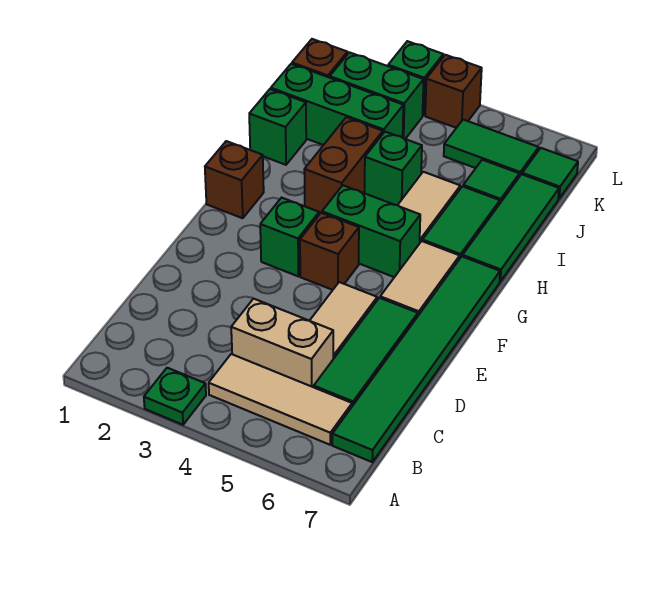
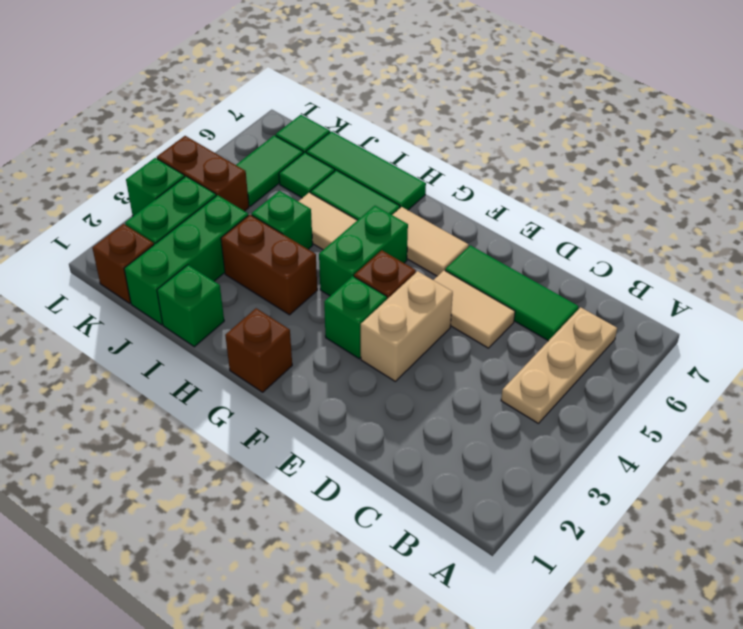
green 1x1 plate [144,368,206,425] -> none
tan 1x3 tile [209,354,352,445] -> tan 1x3 plate [501,307,617,423]
green 1x6 tile [332,256,500,462] -> none
tan 1x2 brick [231,299,333,387] -> tan 1x2 brick moved to [361,271,453,381]
brown 1x1 brick [425,55,482,128] -> brown 1x2 brick [157,136,249,211]

